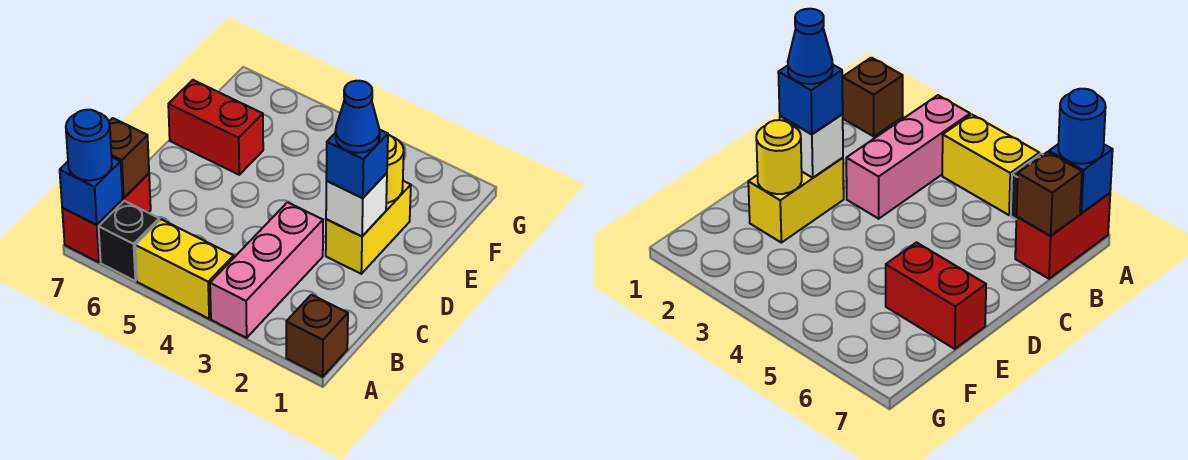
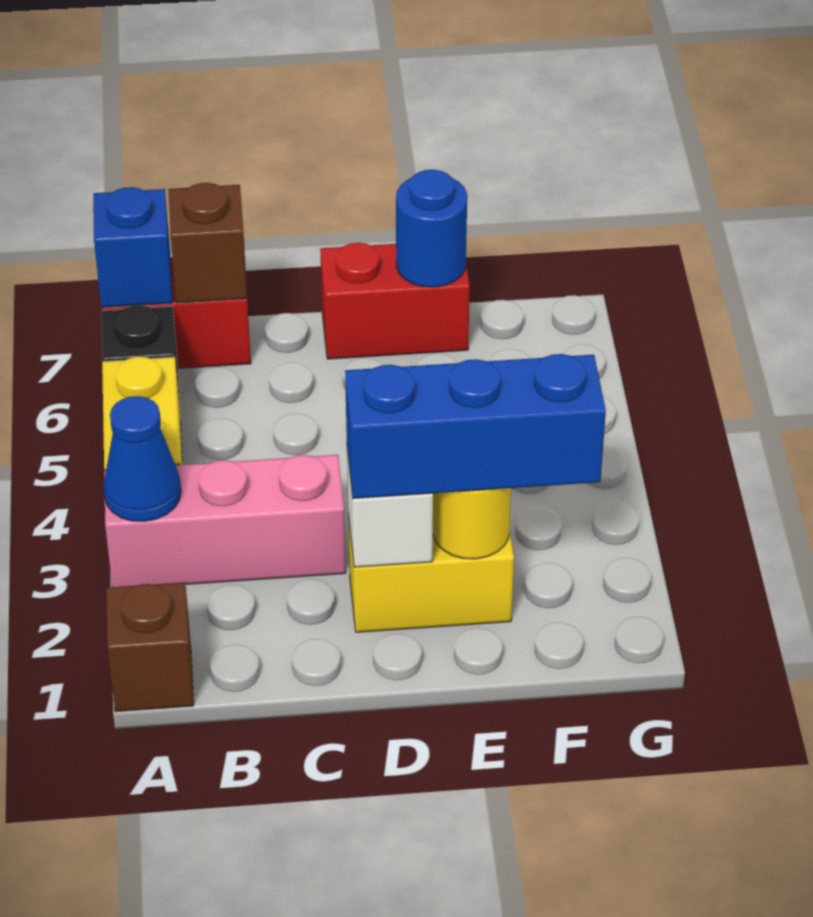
blue 1x1 round brick [66,110,112,181] -> blue 1x1 round brick moved to [396,170,467,287]
blue 1x1 brick [326,130,388,198] -> blue 1x3 brick [345,354,606,499]
blue 1x1 cone [335,81,380,153] -> blue 1x1 cone moved to [103,396,181,522]
red 1x2 brick [168,80,263,175] -> red 1x2 brick turned to [320,243,470,359]

